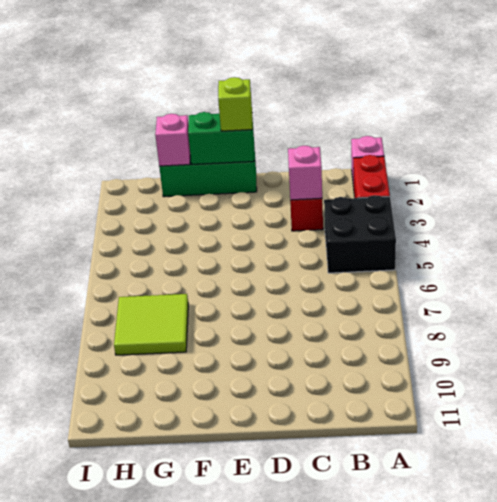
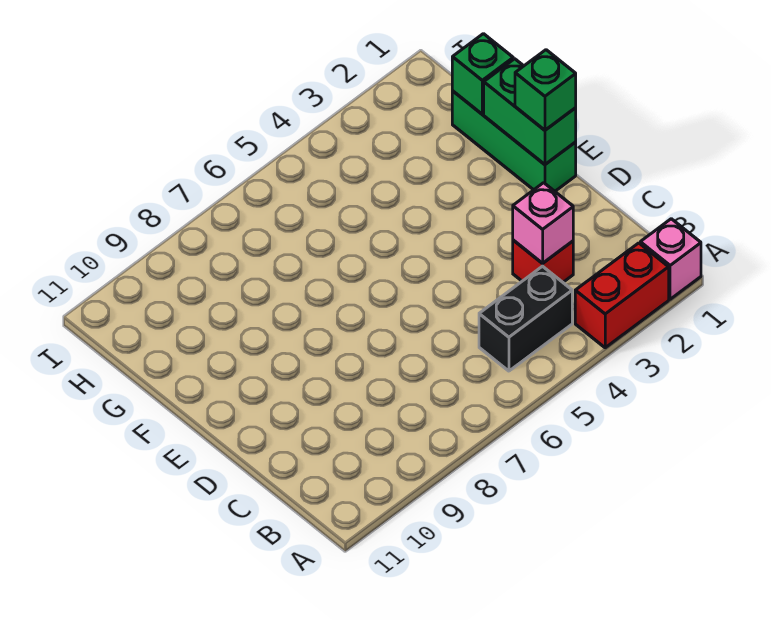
black 2x2 brick [324,195,396,273] -> black 1x2 brick [479,266,572,371]
lime 1x1 brick [218,77,252,131] -> green 1x1 brick [515,50,576,130]
pink 1x1 brick [155,114,190,166] -> green 1x1 brick [452,34,513,114]
lime 2x2 tile [114,294,188,355] -> none

